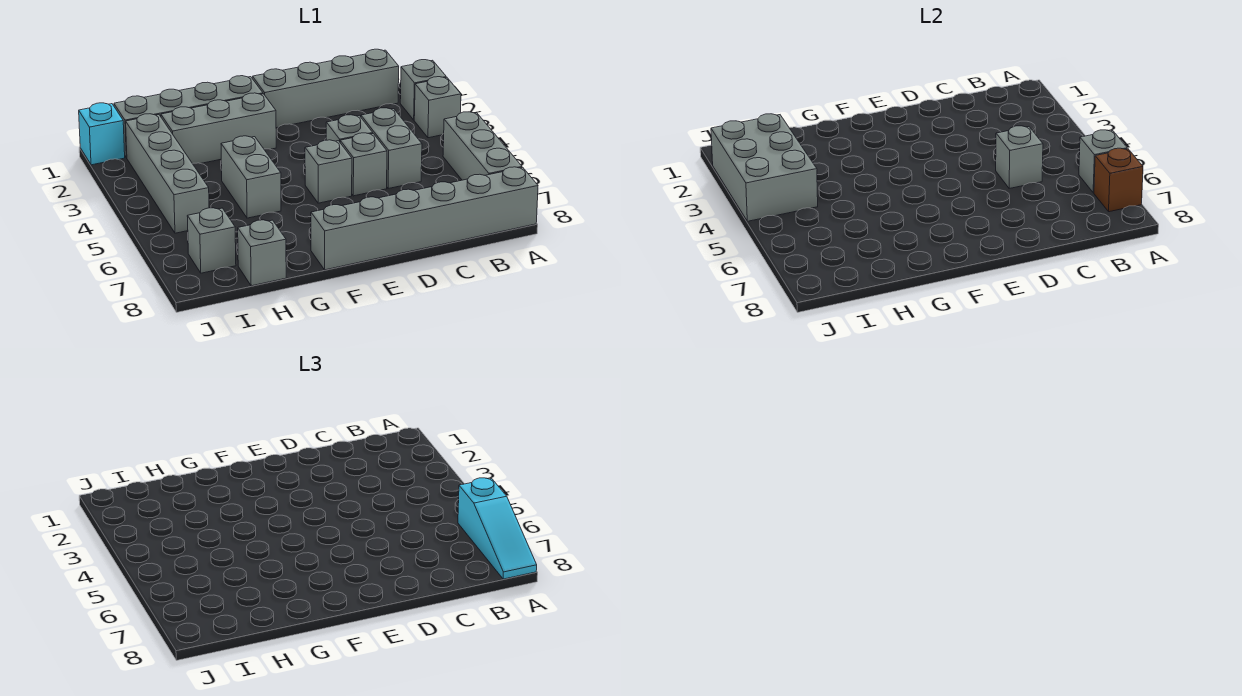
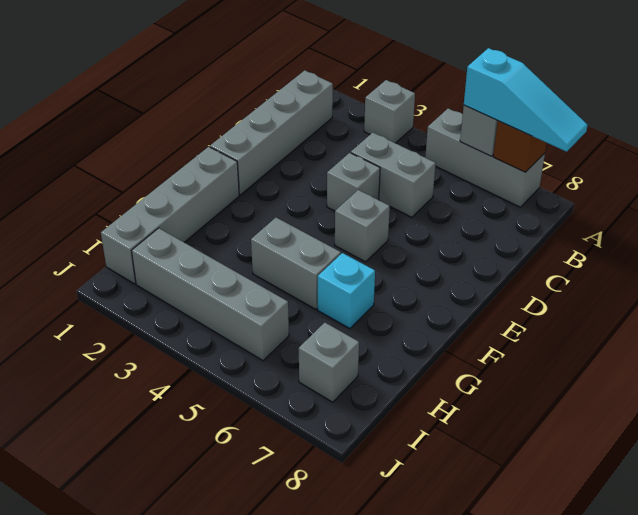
grey 1x1 brick [400,60,446,120] -> none
grey 1x6 brick [311,167,538,270] -> none
grey 1x1 brick [996,126,1043,188] -> none
grey 1x1 brick [340,133,387,196] -> none
grey 1x3 brick [161,93,276,164] -> none
grey 1x1 brick [238,220,286,286] -> none
grey 2x3 brick [711,114,818,221] -> none
cyan 1x1 brick [79,103,125,165] -> cyan 1x1 brick moved to [318,253,375,329]

